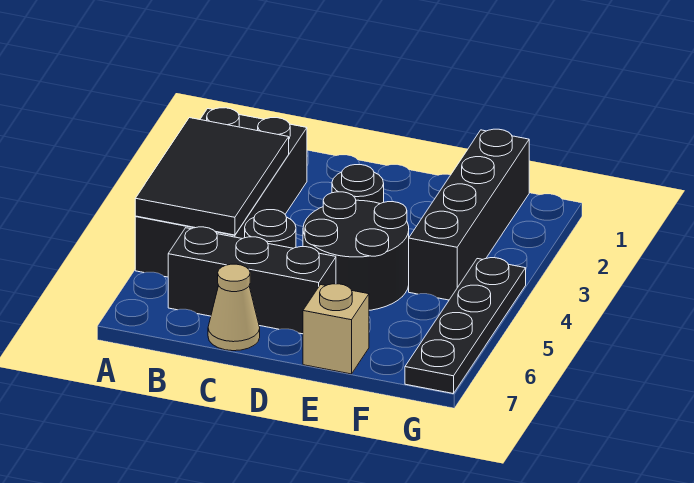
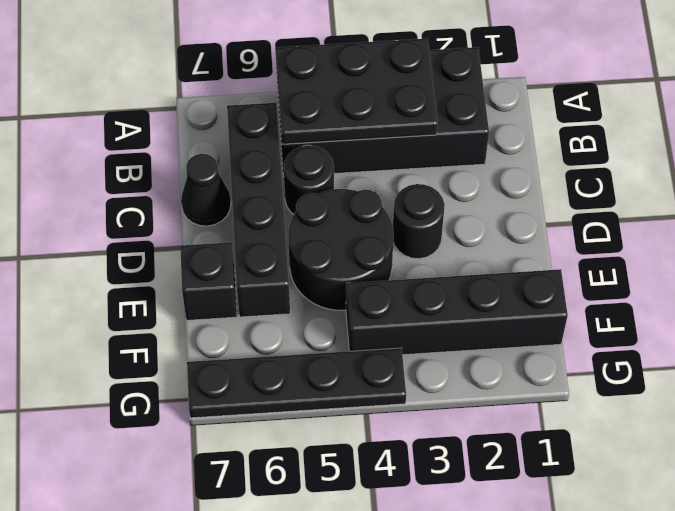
black 2x3 tile [135,118,289,235] -> black 2x3 plate [276,38,438,144]
black 1x3 brick [168,227,336,334] -> black 1x4 brick [227,103,290,317]
tan 1x1 cone [208,264,260,351] -> black 1x1 cone [181,154,231,226]
tan 1x1 brick [303,284,369,374] -> black 1x1 brick [180,242,237,320]

